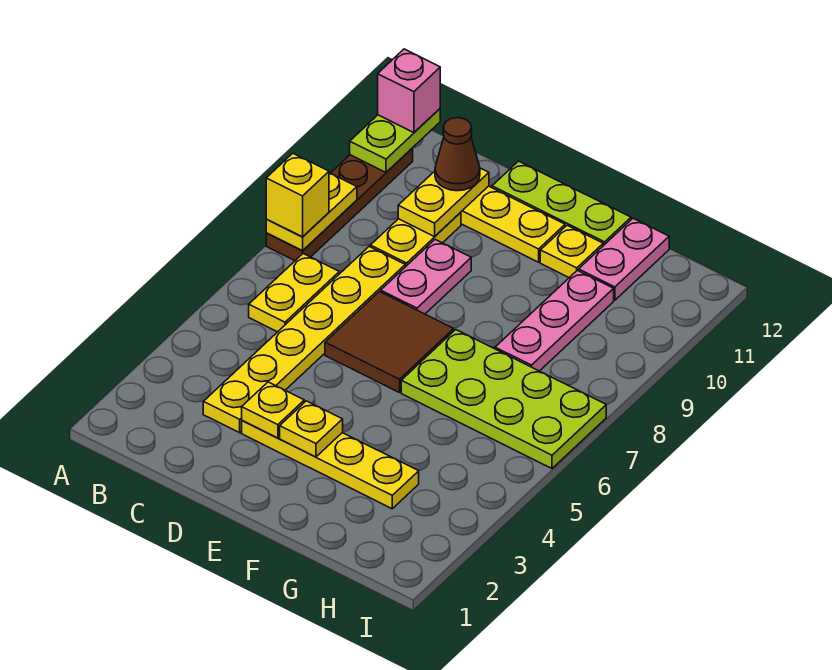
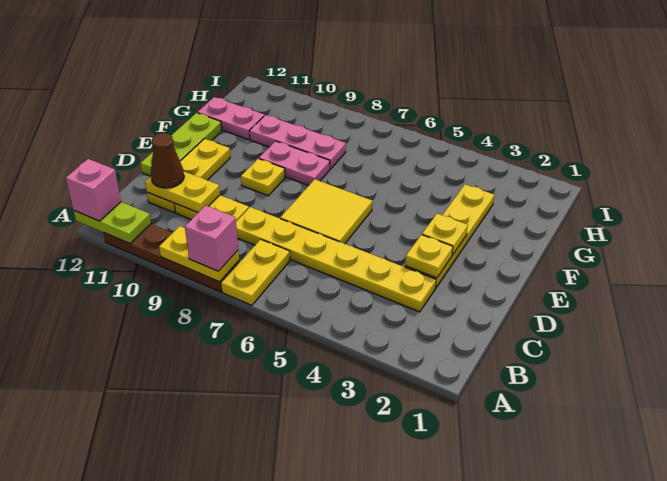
yellow 1x1 brick [266,153,329,237] -> pink 1x1 brick [185,205,238,271]
yellow 1x2 plate [249,254,339,332] -> yellow 1x2 plate turned to [221,239,290,305]
brown 2x2 tile [325,292,454,393] -> yellow 2x2 tile [280,179,372,244]
pink 1x2 plate [381,240,471,314] -> pink 1x2 plate moved to [259,141,330,186]
lime 2x4 plate [401,330,606,468] -> none
yellow 1x1 plate [540,225,603,278] -> yellow 1x1 plate moved to [241,159,285,196]

